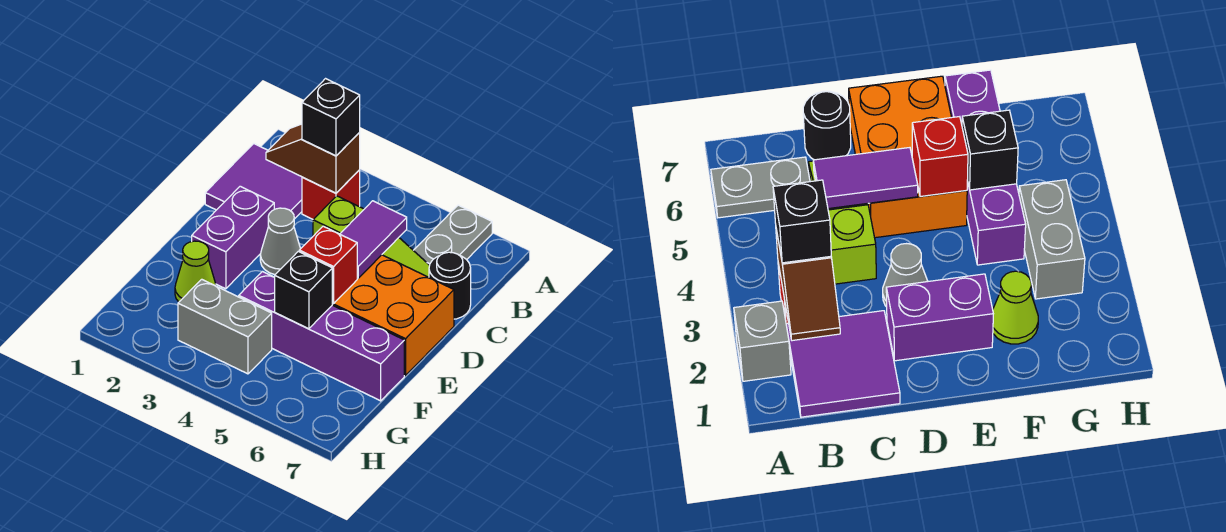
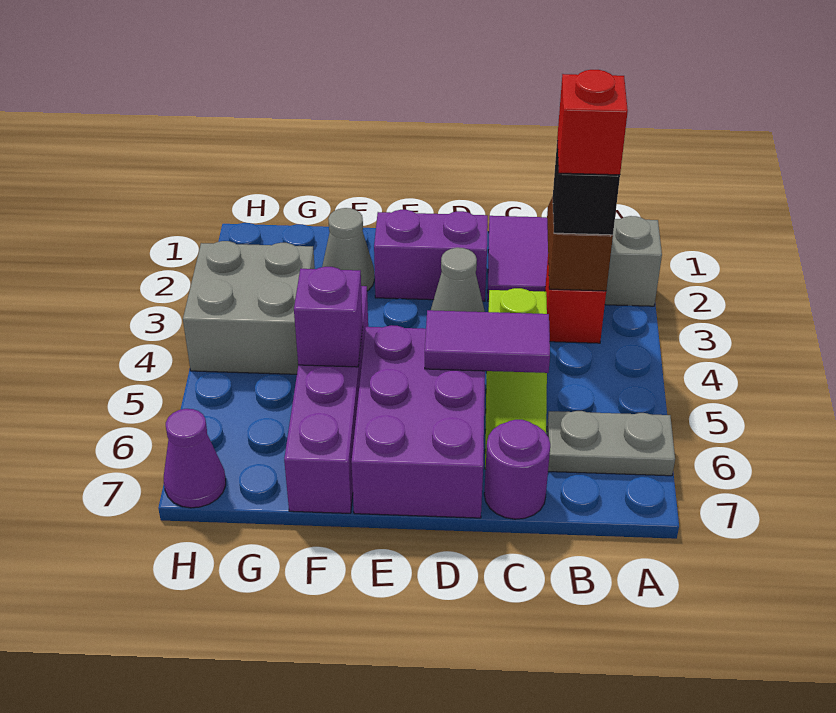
black 1x1 round brick [429,252,471,319] -> purple 1x1 round brick [484,420,550,519]
orange 2x3 brick [332,255,454,376] -> purple 2x3 brick [351,325,485,518]
red 1x1 brick [299,226,357,304] -> red 1x1 brick moved to [557,70,628,175]
lime 1x1 cone [175,241,216,302] -> grey 1x1 cone [322,208,374,291]
black 1x1 brick [275,251,332,329] -> purple 1x1 brick [294,267,363,367]
grey 1x2 brick [178,279,272,374] -> grey 2x2 brick [183,241,315,374]
none -> purple 1x1 cone [164,409,226,508]

